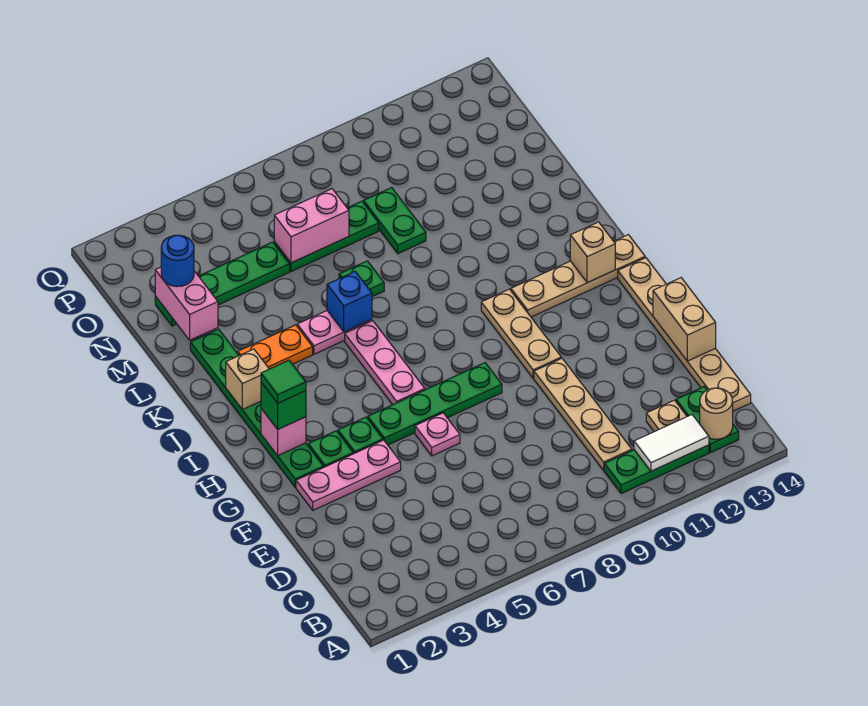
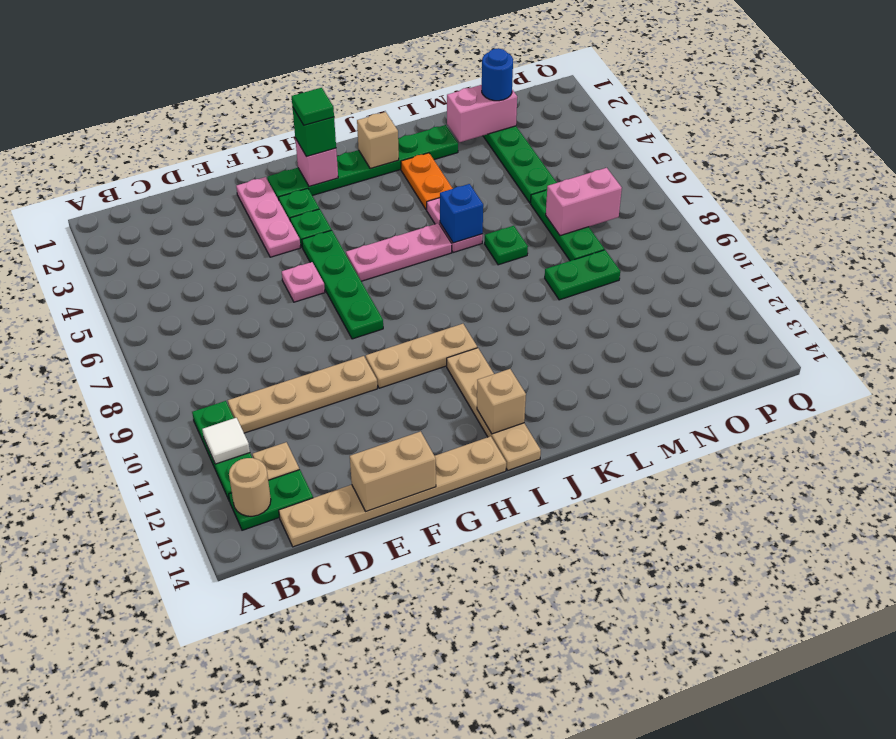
white 1x2 tile [634,415,709,471] -> white 1x1 tile [202,418,250,464]
pink 1x2 brick [274,189,349,263] -> pink 1x2 brick turned to [546,168,622,236]

